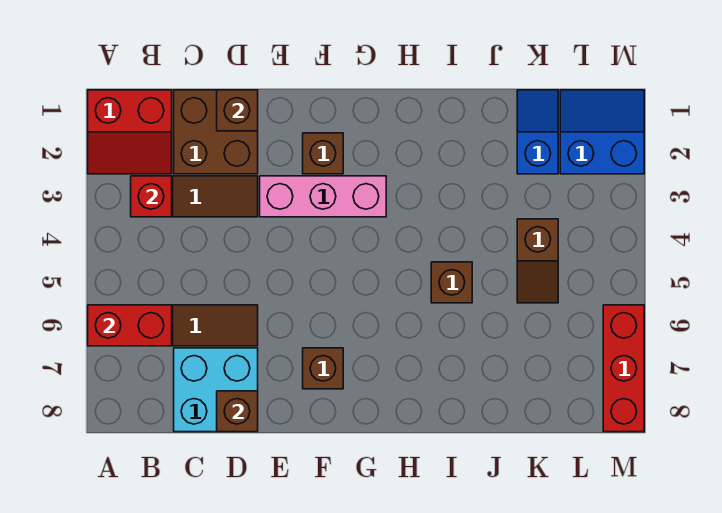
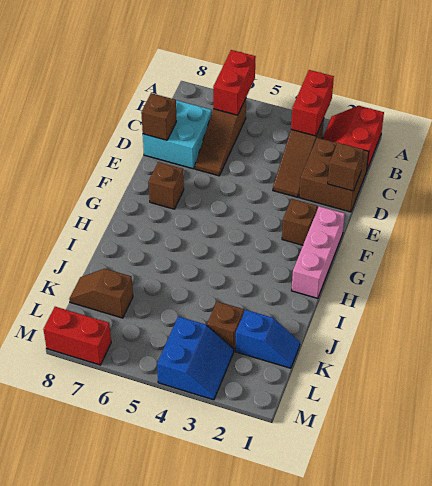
red 1x1 brick [131,176,172,217] -> red 1x2 brick [291,70,334,136]
pink 1x3 brick [260,176,386,217] -> pink 1x3 brick moved to [292,206,345,298]
brown 1x1 brick [431,262,472,303] -> brown 1x1 brick moved to [207,301,244,350]
brown 1x2 slope [517,219,558,303] -> brown 1x2 slope moved to [69,269,133,318]
blue 2x2 slope [560,90,644,174] -> blue 2x2 slope moved to [157,316,234,400]
red 1x3 brick [603,305,644,432] -> red 1x2 brick [43,307,111,365]

